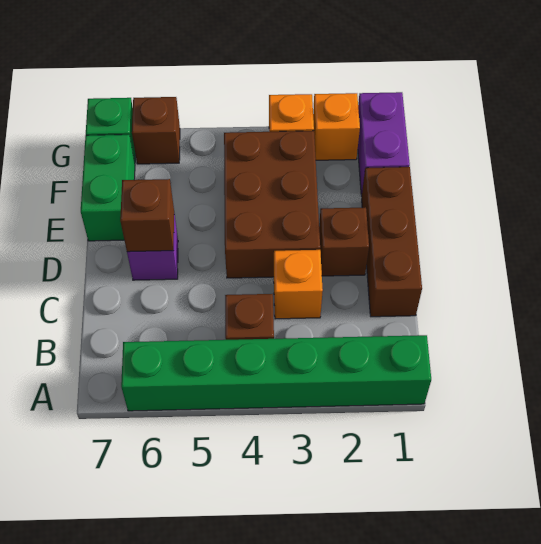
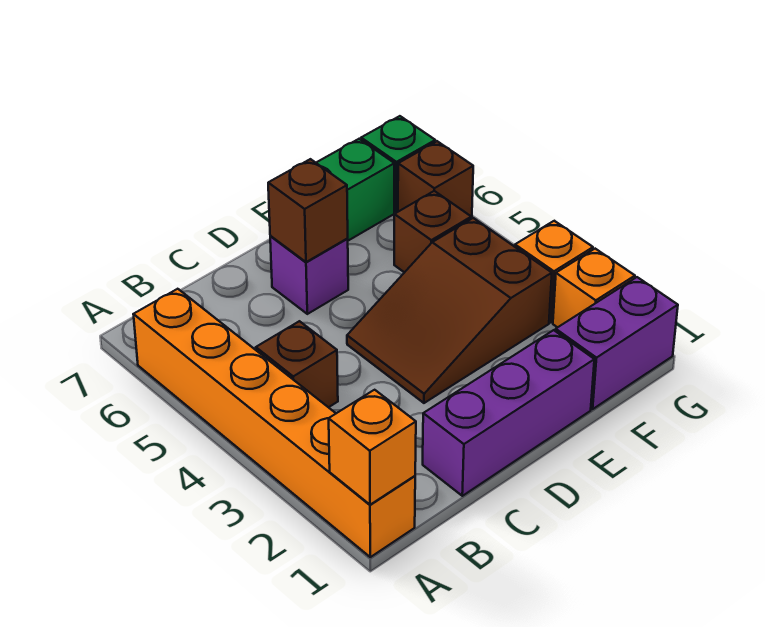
green 1x6 brick [121,335,431,411] -> orange 1x6 brick [133,289,415,557]
brown 1x3 brick [362,167,422,317] -> purple 1x3 brick [423,330,594,496]
orange 1x1 brick [274,250,323,319] -> orange 1x1 brick moved to [329,390,416,505]
brown 1x1 brick [319,207,369,276] -> brown 1x1 brick moved to [394,191,471,272]
brown 2x3 brick [224,131,320,278] -> brown 2x3 slope [347,218,552,403]

